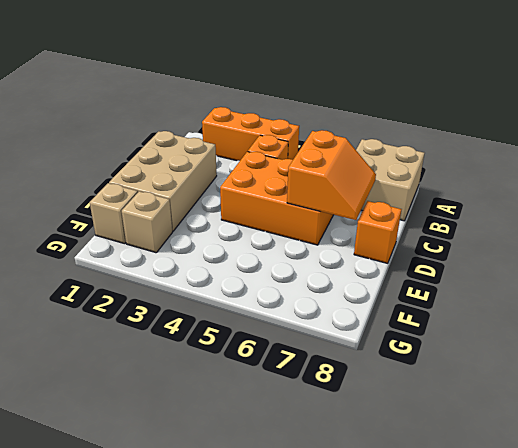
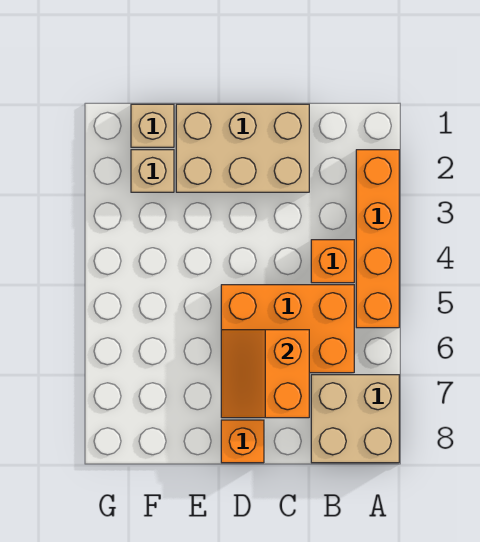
orange 1x3 brick [202,107,299,161] -> orange 1x4 brick [356,150,399,328]
orange 2x3 brick [220,152,333,245] -> orange 2x3 brick turned to [221,285,354,373]
orange 2x2 slope [287,130,376,220] -> orange 2x2 slope turned to [221,330,309,418]

